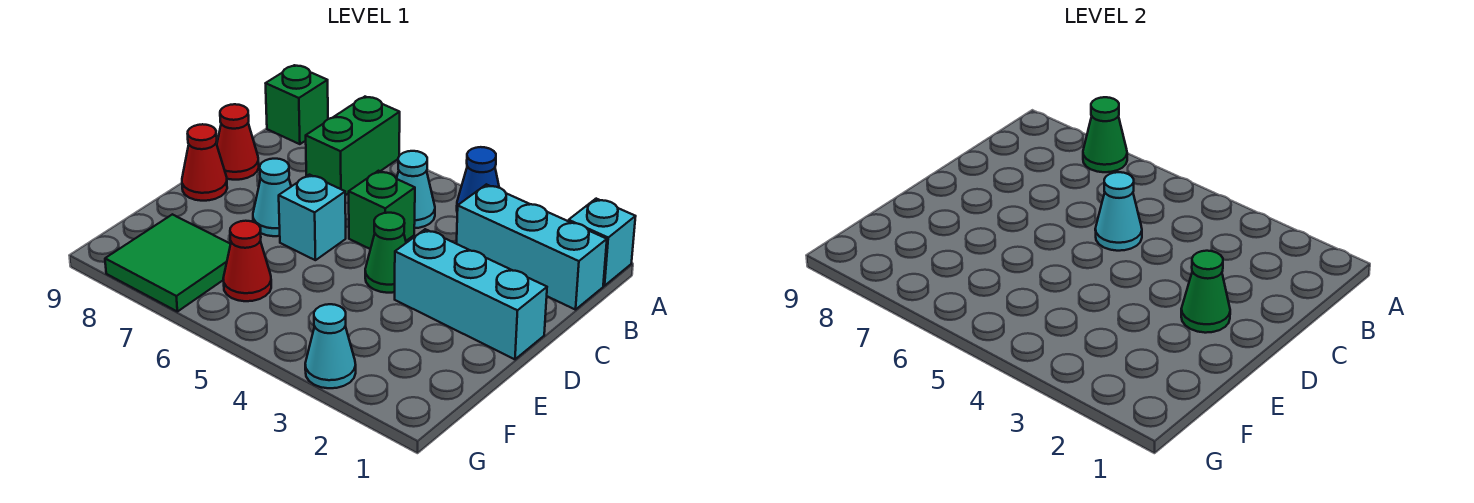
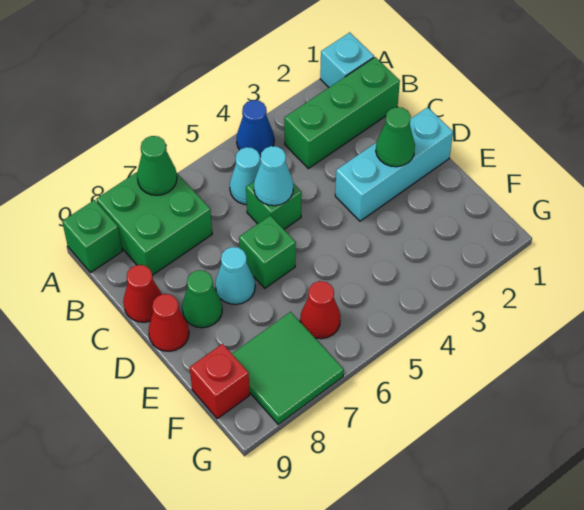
green 1x2 brick [306,97,400,195] -> green 2x2 brick [96,172,212,275]
cyan 1x3 brick [457,184,607,310] -> green 1x3 brick [284,57,400,169]
green 1x1 cone [365,213,406,293] -> green 1x1 cone moved to [182,270,222,328]
cyan 1x1 brick [279,175,346,260] -> green 1x1 brick [239,215,296,288]
none -> red 1x1 brick [190,344,250,419]
cyan 1x1 cone [305,304,356,388] -> none

